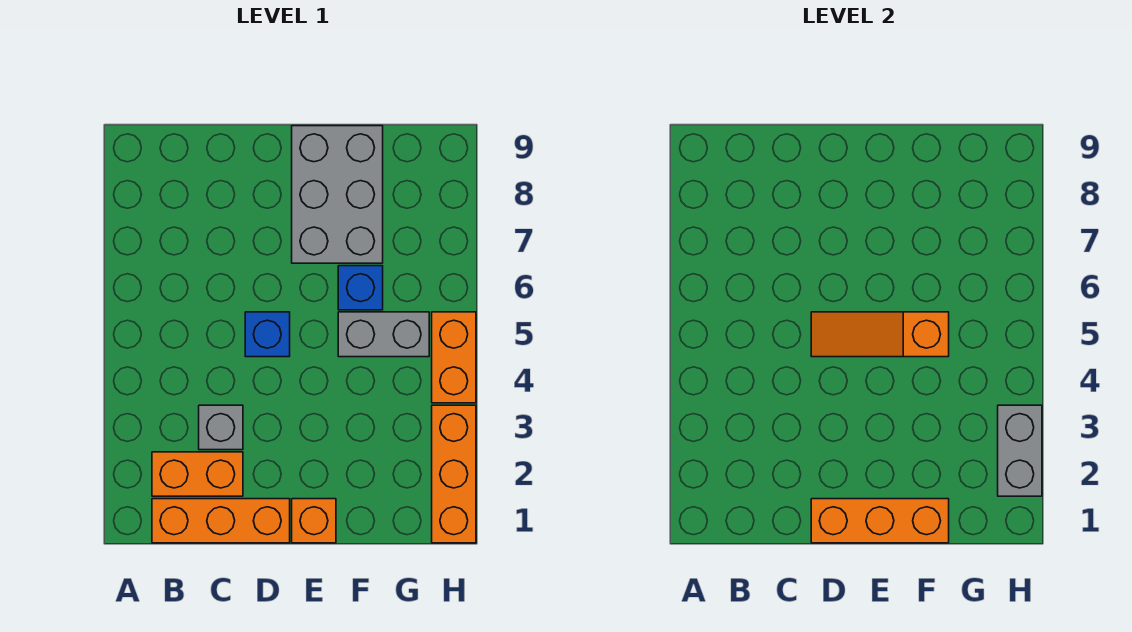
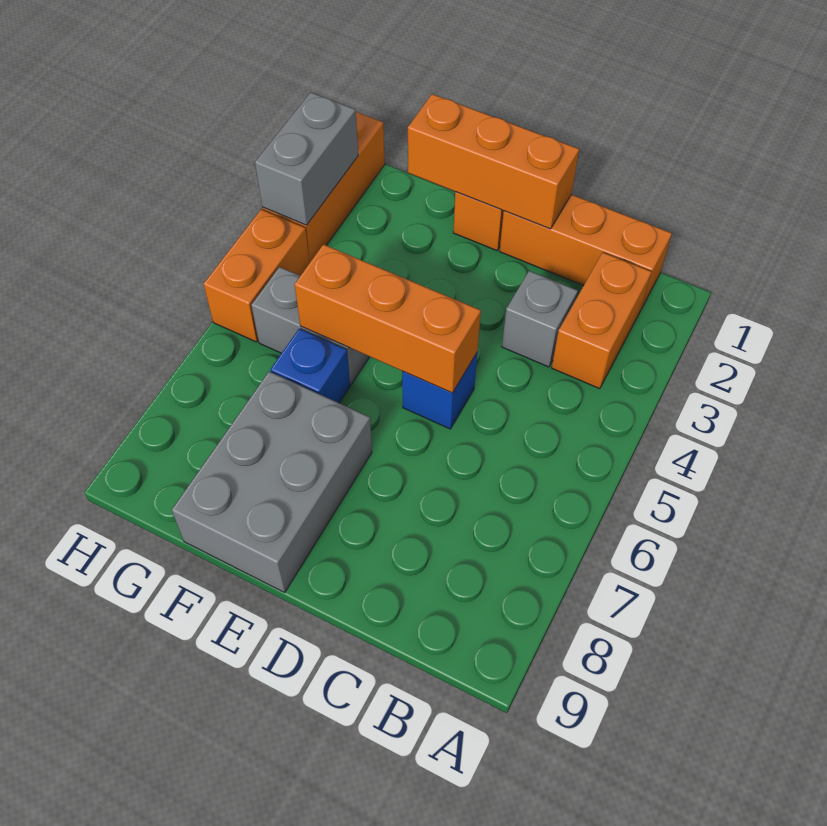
orange 1x2 brick [152,452,243,496] -> orange 1x2 brick turned to [552,252,651,389]
orange 1x3 slope [811,312,949,357] -> orange 1x3 brick [294,244,481,393]

